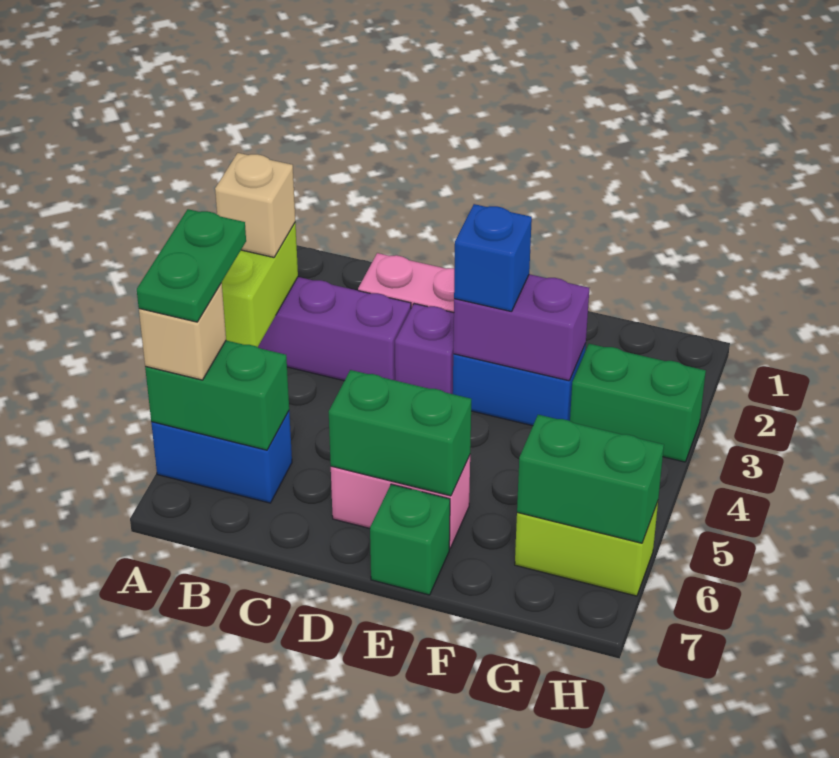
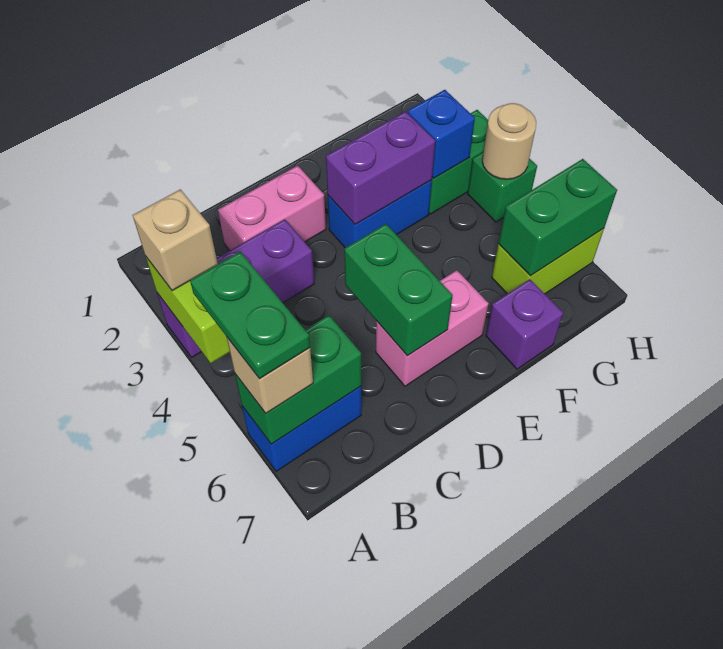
purple 1x1 brick [395,304,454,394] -> purple 1x1 brick moved to [486,279,563,369]
green 1x2 brick [329,370,471,496] -> green 1x2 brick turned to [344,224,453,356]
blue 1x1 brick [454,204,532,312] -> blue 1x1 brick moved to [408,90,475,178]
green 1x1 brick [370,484,450,595] -> green 1x1 brick moved to [468,152,537,222]
none -> tan 1x1 round brick [482,103,536,179]

